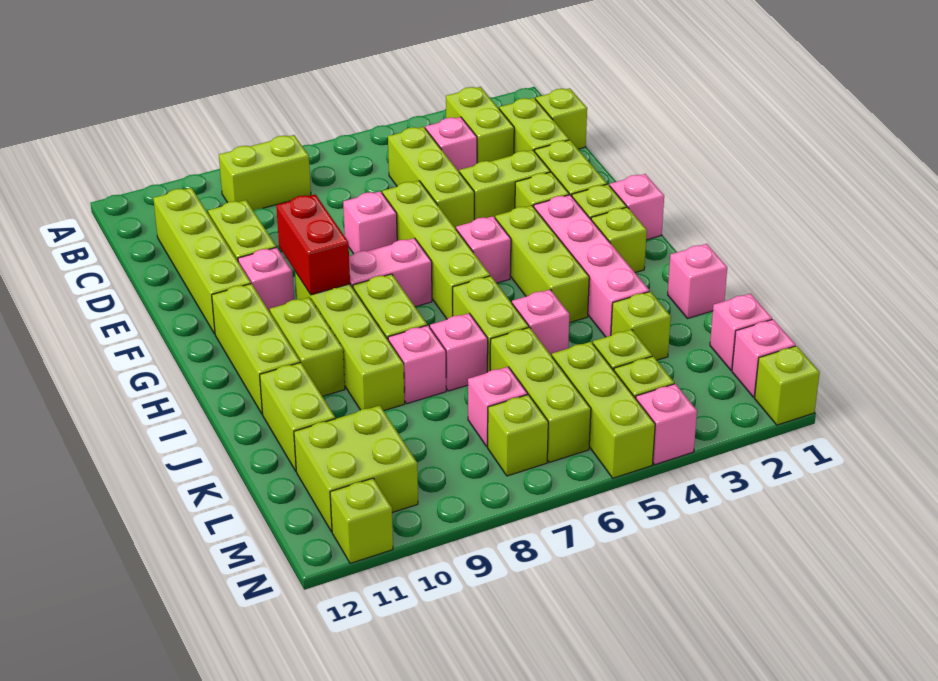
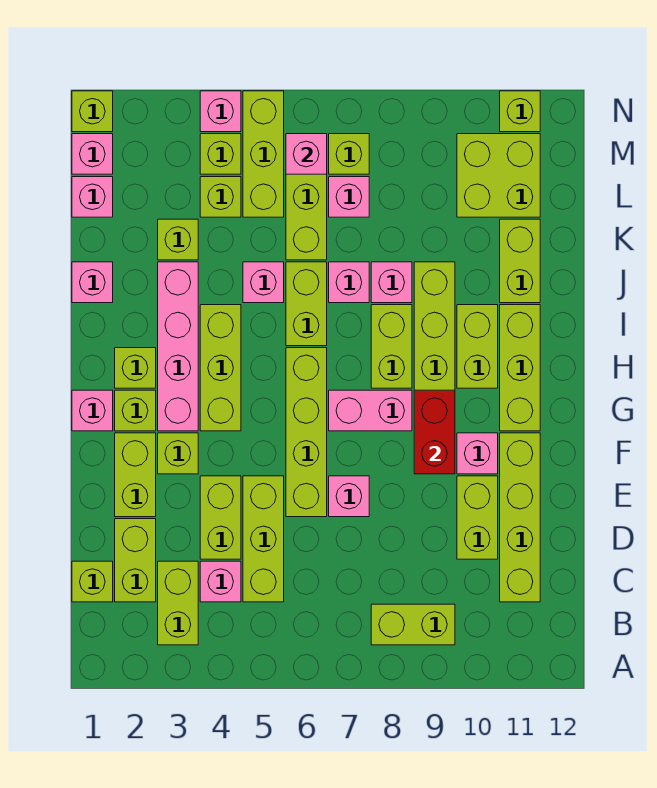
lime 1x2 brick [459,150,550,220] -> lime 1x2 brick turned to [200,476,241,559]
pink 1x1 brick [456,216,511,283] -> pink 1x1 brick moved to [286,134,327,174]

